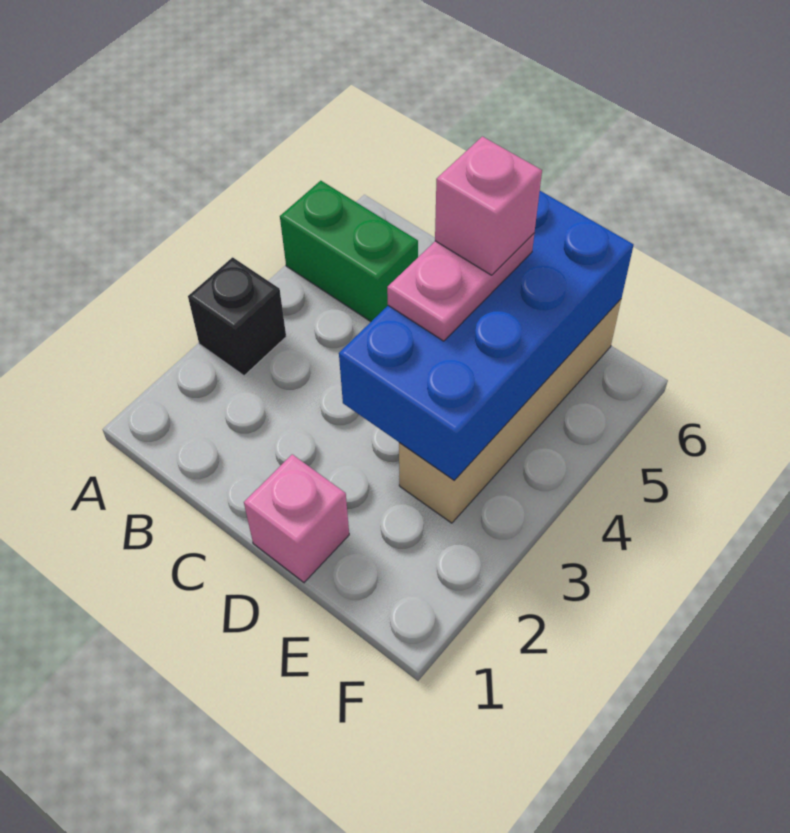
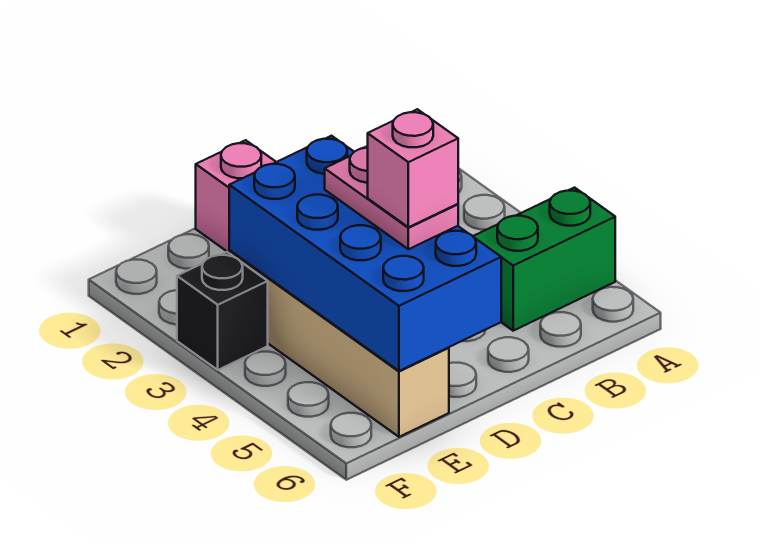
black 1x1 brick [188,257,286,376] -> black 1x1 brick moved to [177,252,268,370]

